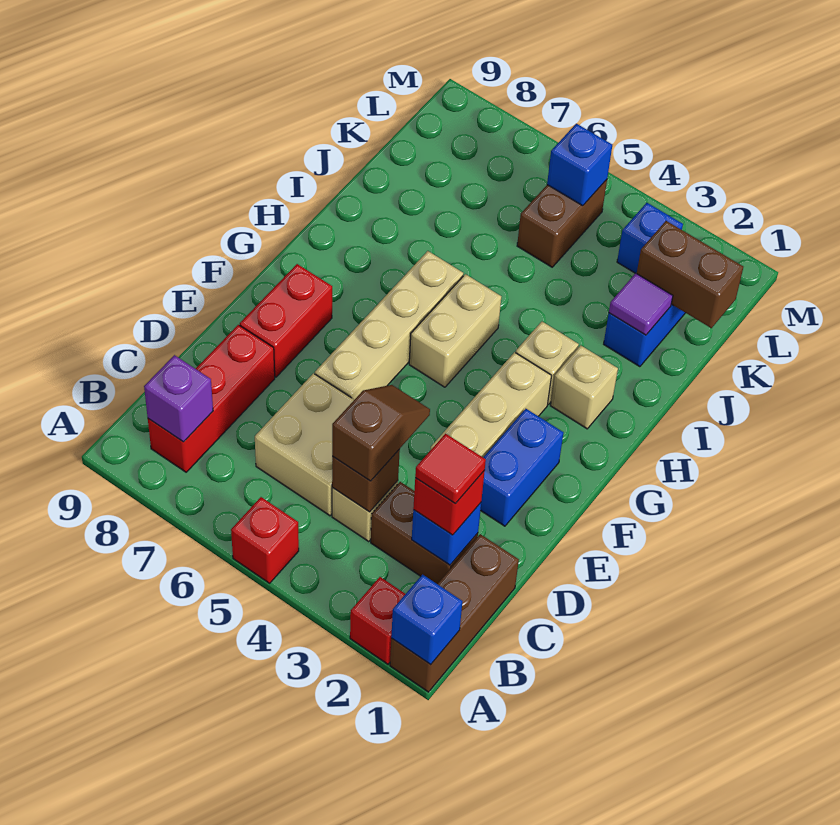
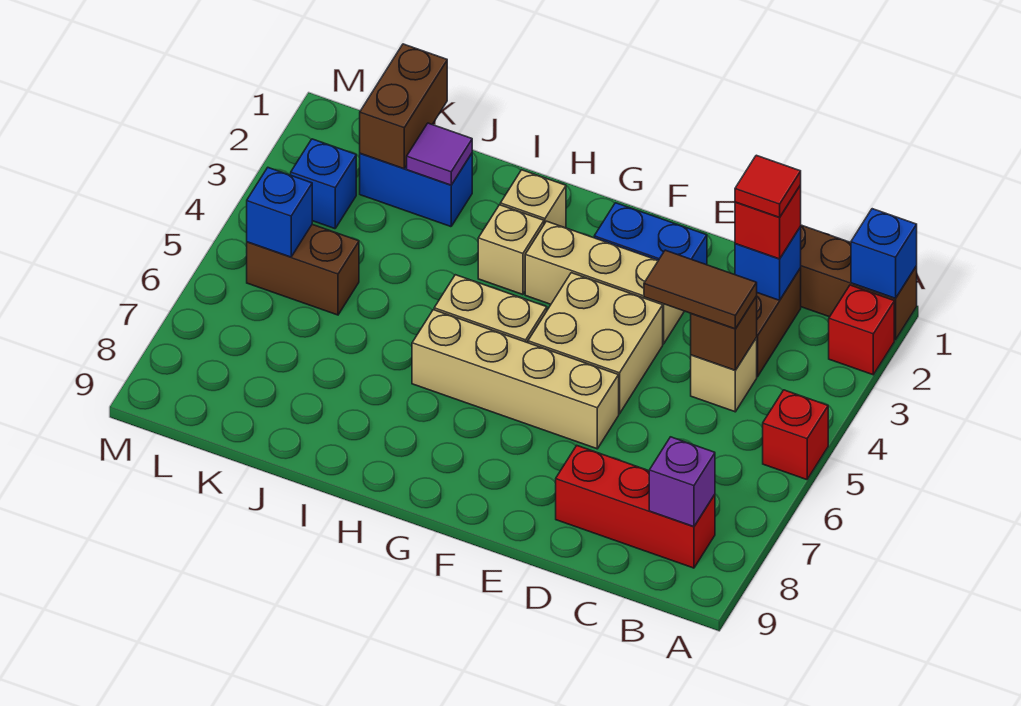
brown 1x2 slope [332,385,430,481] -> brown 1x2 tile [644,250,757,329]
tan 2x2 brick [255,373,354,516] -> tan 2x2 brick moved to [528,273,663,414]
red 1x2 brick [240,264,332,377] -> none

